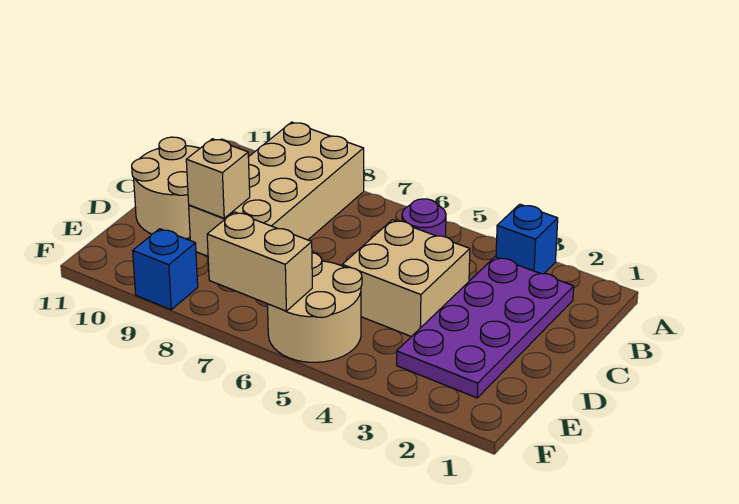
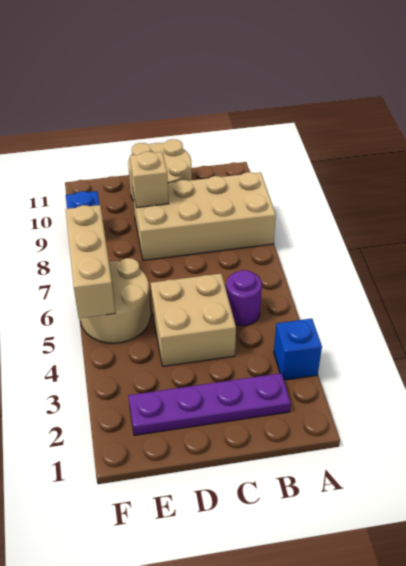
purple 2x4 plate [397,257,574,398] -> purple 1x4 plate [128,373,291,435]
tan 1x2 brick [207,212,312,311] -> tan 1x3 brick [66,205,115,318]

